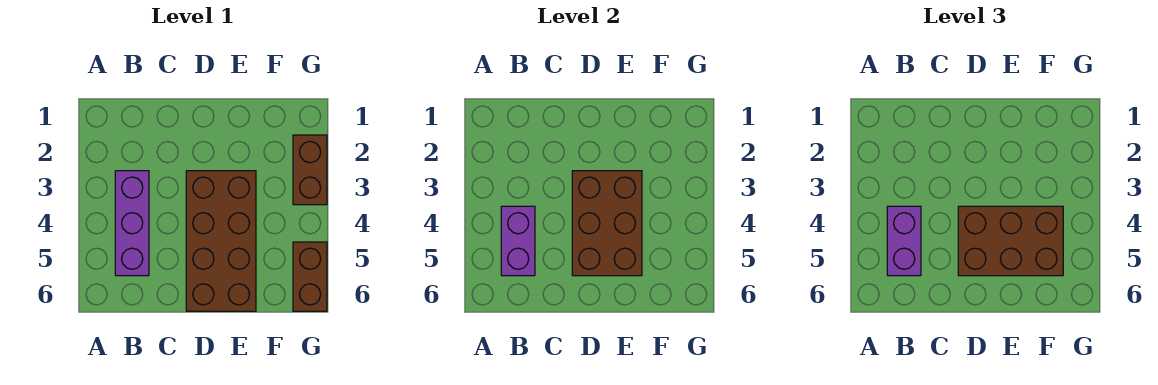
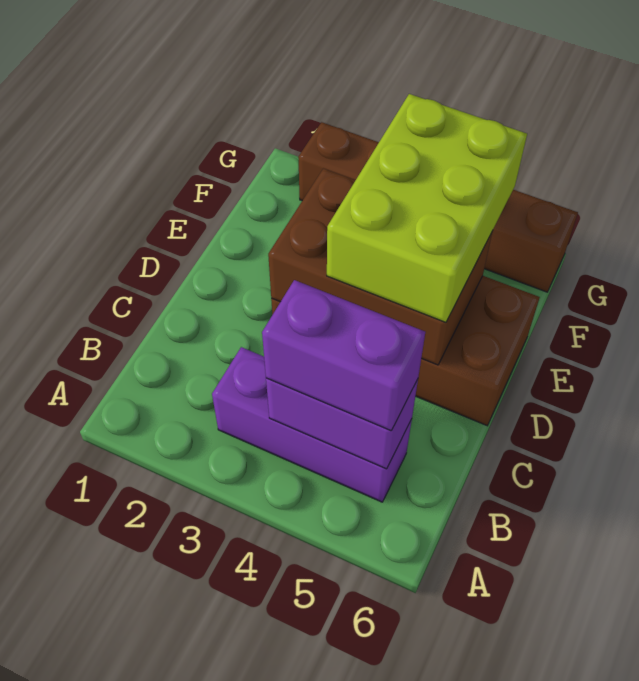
brown 2x3 brick [958,206,1063,276] -> lime 2x3 brick [327,94,527,322]

